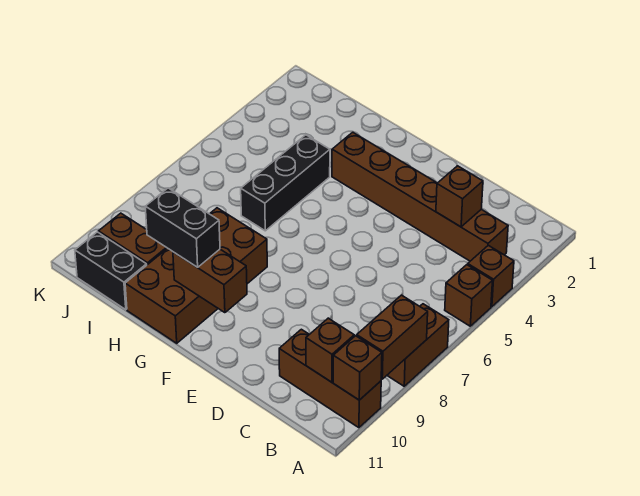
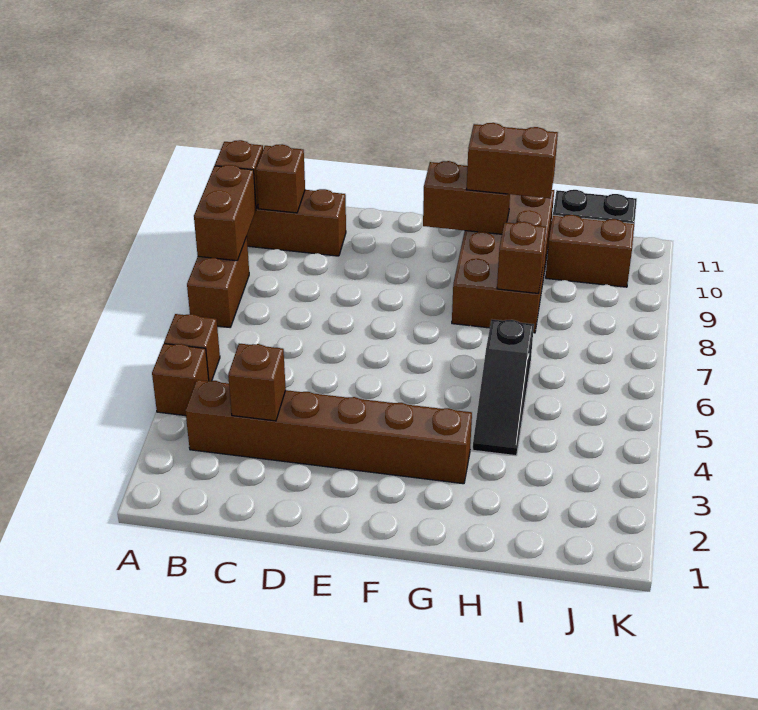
black 1x2 brick [145,188,220,267] -> brown 1x2 brick [467,123,558,198]
black 1x3 brick [241,135,330,231] -> black 1x3 slope [473,320,534,456]
none -> brown 1x1 brick [497,222,546,294]

